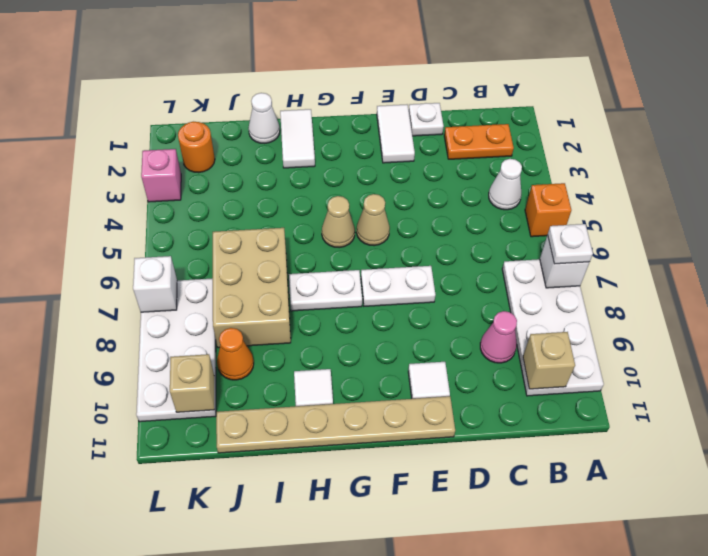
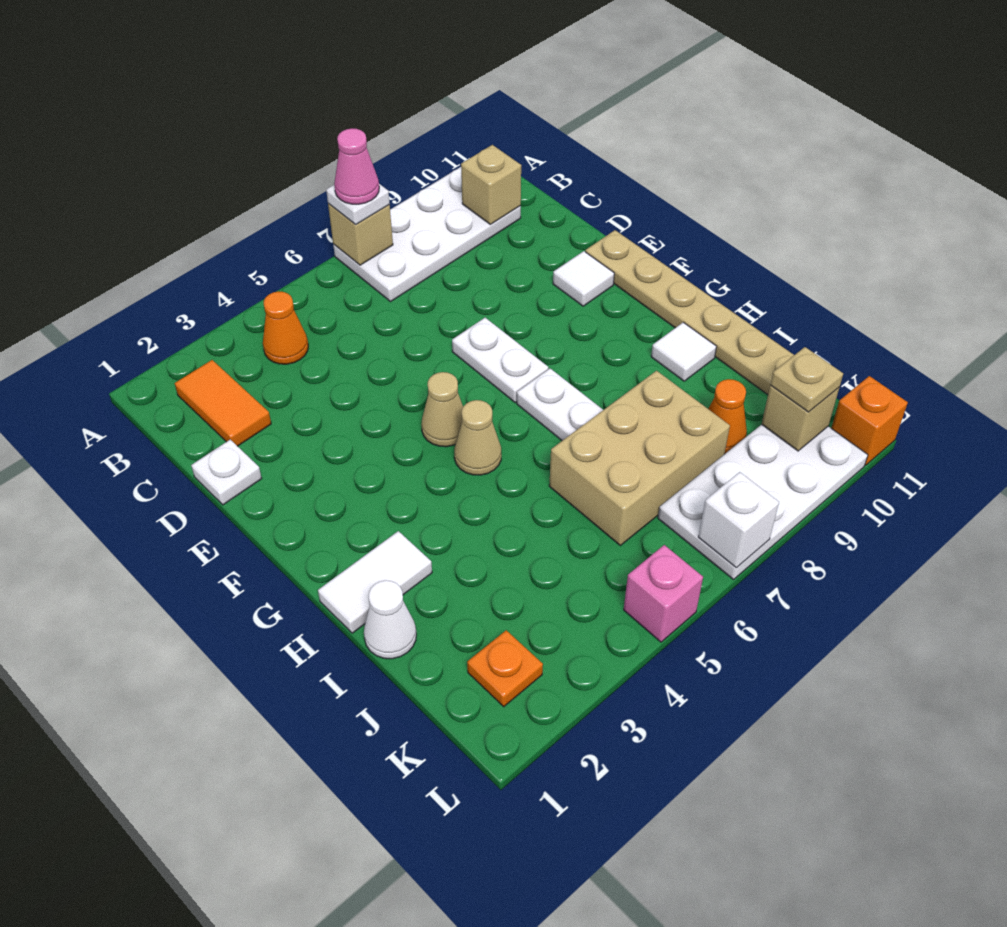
orange 1x1 brick [525,183,571,237] -> orange 1x1 brick moved to [831,376,908,465]
white 1x1 brick [540,235,590,288] -> tan 1x1 brick [328,203,393,265]
orange 1x2 plate [444,124,514,159] -> orange 1x2 tile [175,360,271,446]
white 1x1 cone [489,159,522,210] -> orange 1x1 cone [263,291,308,364]
pink 1x1 cone [480,311,517,363] -> pink 1x1 cone moved to [334,128,379,204]
white 1x2 tile [377,105,415,163] -> none
orange 1x1 round brick [178,122,215,173] -> orange 1x1 plate [467,630,543,707]
none -> tan 1x1 plate [770,347,843,412]
pink 1x1 brick [141,149,181,202] -> pink 1x1 brick moved to [624,545,703,642]

